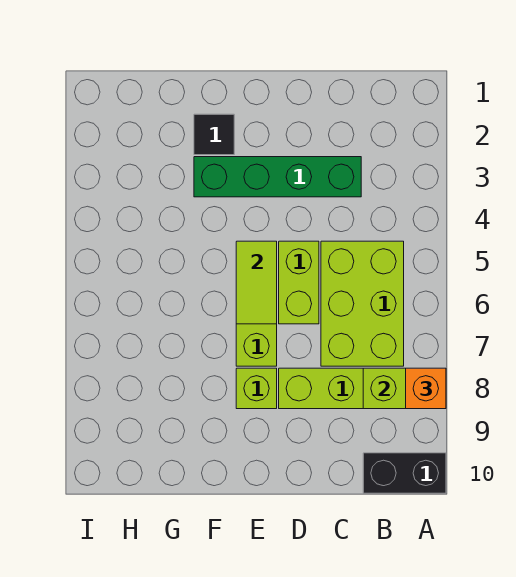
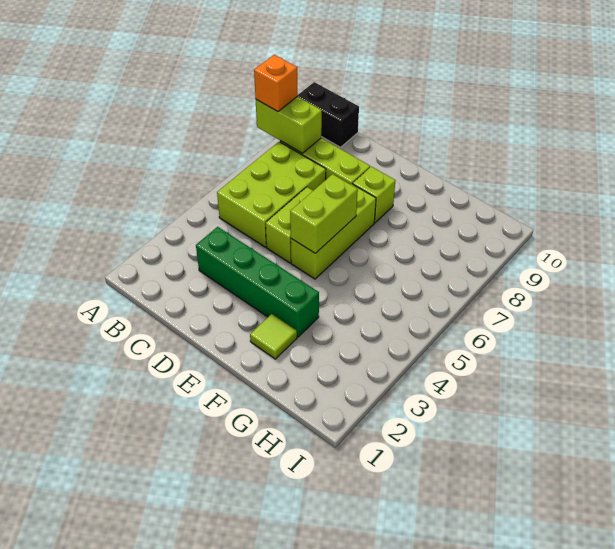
lime 1x2 tile [236,241,277,324] -> lime 1x2 brick [290,174,358,253]
black 1x1 tile [194,114,234,155] -> lime 1x1 tile [250,314,297,359]

